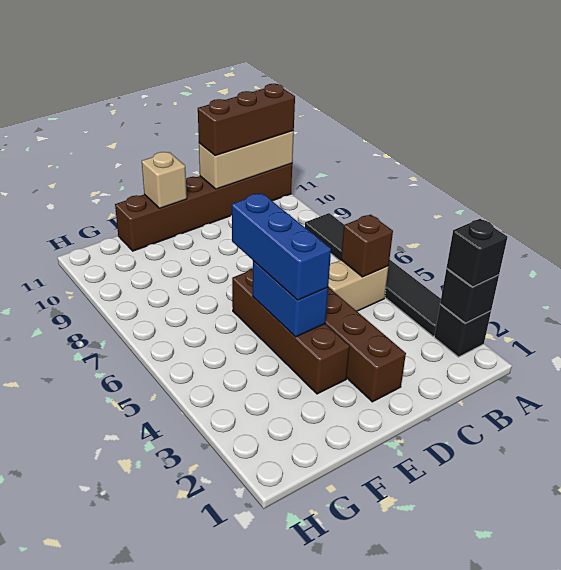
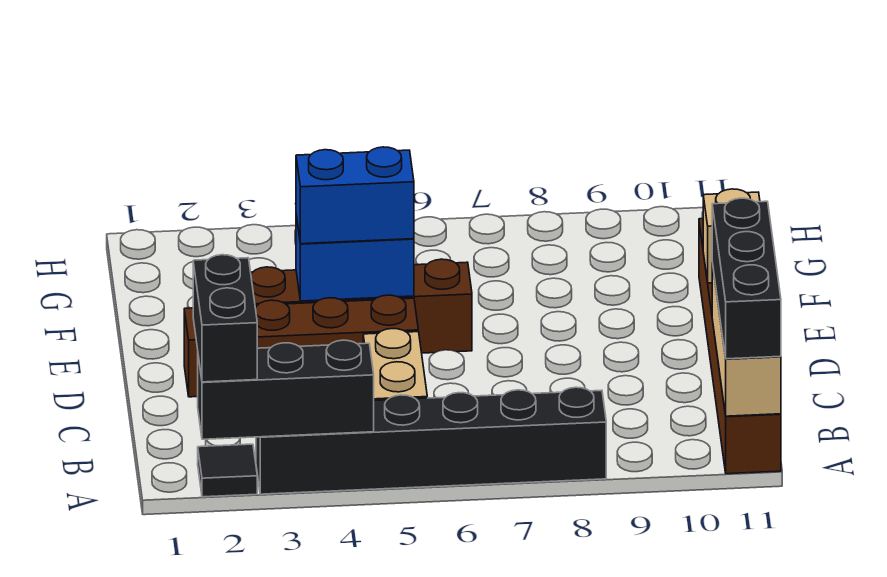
black 1x1 brick [434,304,491,357] -> black 1x1 tile [198,444,257,497]
black 1x1 brick [440,269,499,323] -> black 1x3 brick [198,340,374,439]
black 1x1 brick [447,219,507,287] -> black 1x2 brick [193,255,257,382]
black 1x6 tile [305,213,441,336] -> black 1x6 brick [256,387,606,494]
brown 1x3 brick [198,84,295,156] -> black 1x3 brick [712,198,781,359]
brown 1x1 brick [341,215,393,277] -> none
blue 1x3 brick [232,193,331,300] -> blue 1x2 brick [296,147,414,244]

